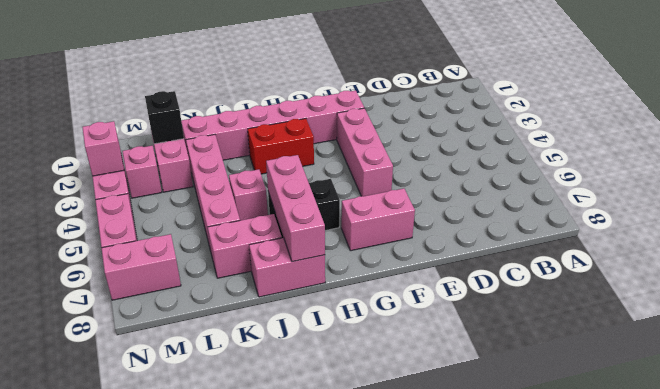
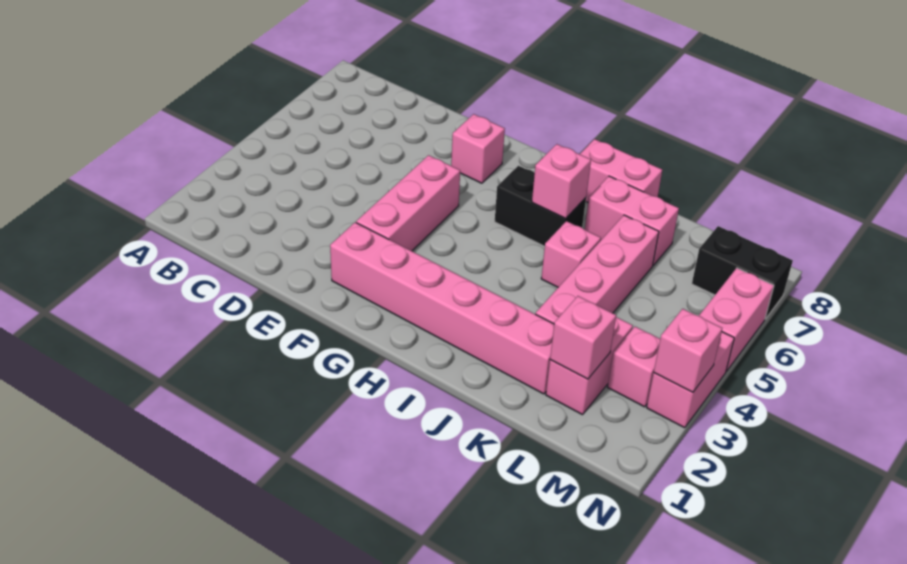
pink 1x2 brick [341,188,415,251] -> pink 1x1 brick [451,114,505,183]
red 1x2 brick [248,119,314,174] -> none
pink 1x3 brick [266,155,325,262] -> pink 1x1 brick [532,144,591,219]
black 1x1 brick [145,91,184,144] -> pink 1x1 brick [550,296,616,379]
pink 1x2 brick [102,234,181,300] -> black 1x2 brick [692,226,793,319]

